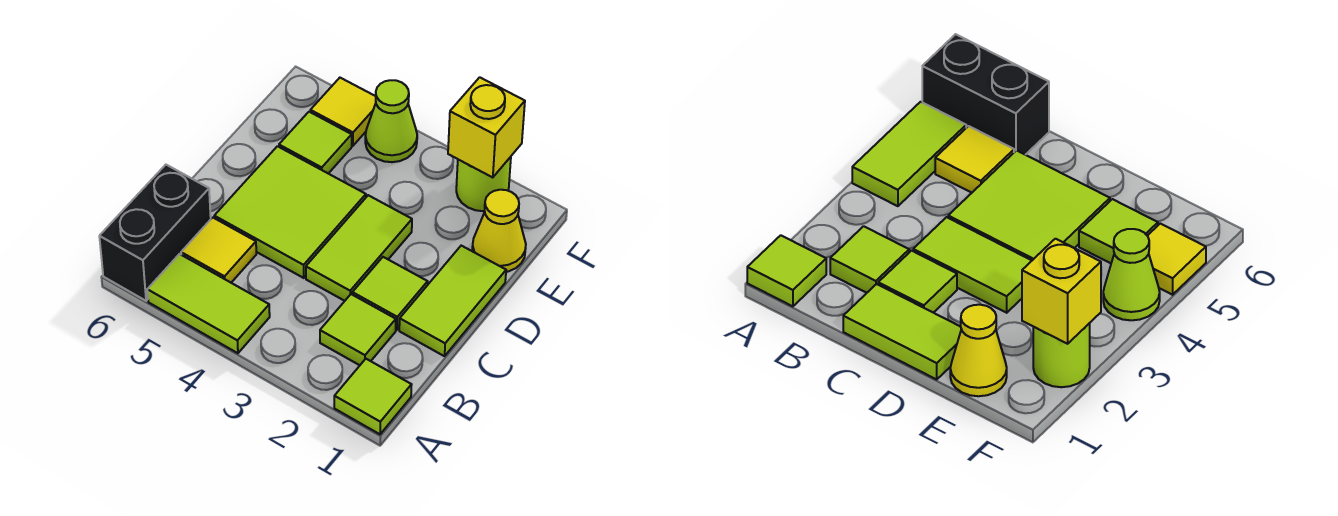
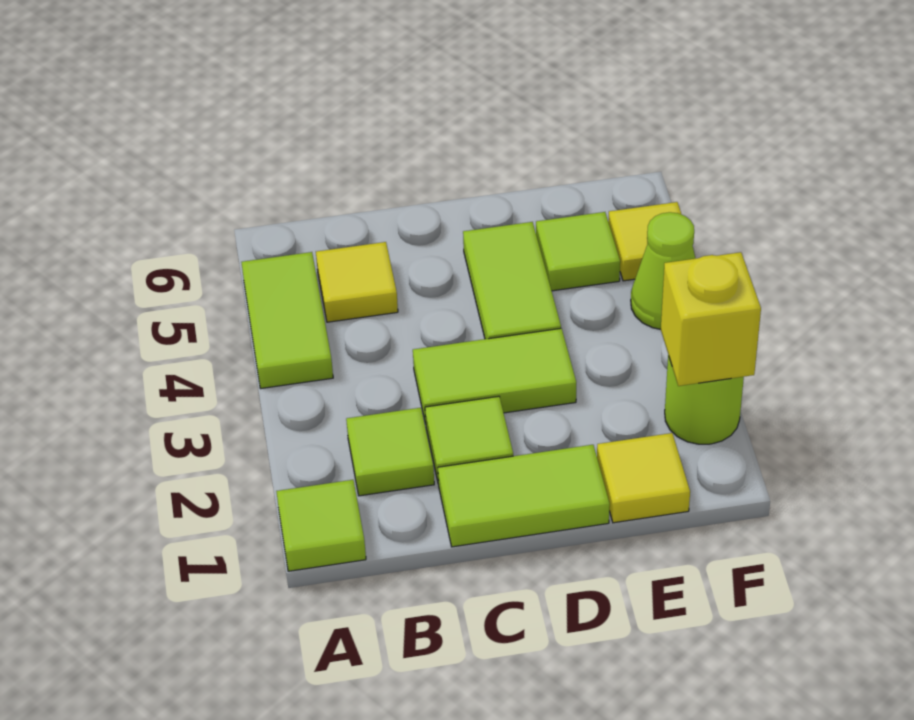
black 1x2 brick [99,165,211,301] -> none
lime 2x2 tile [214,146,366,278] -> lime 1x2 tile [463,222,561,339]
yellow 1x1 cone [472,190,526,272] -> yellow 1x1 tile [597,433,690,523]

